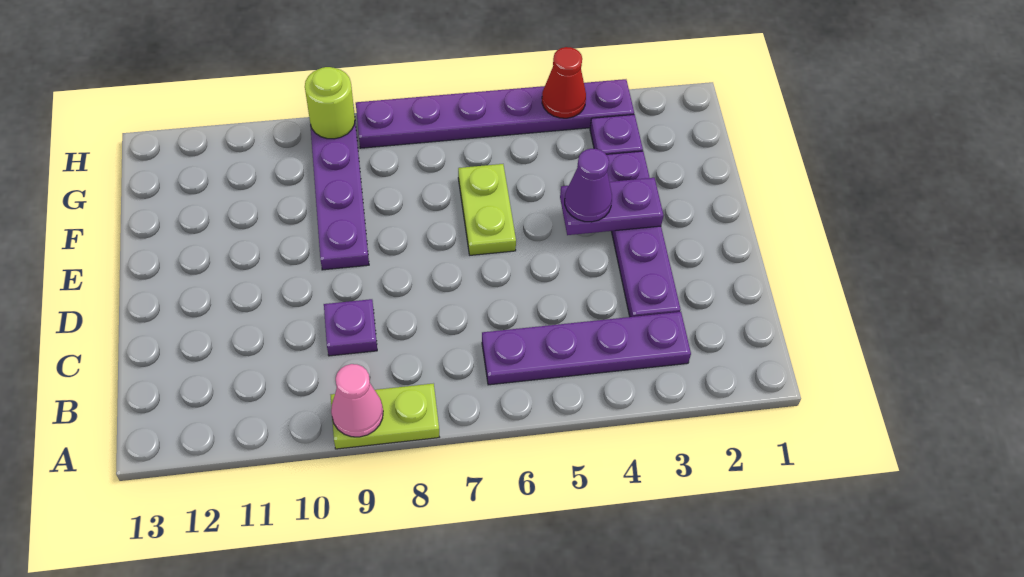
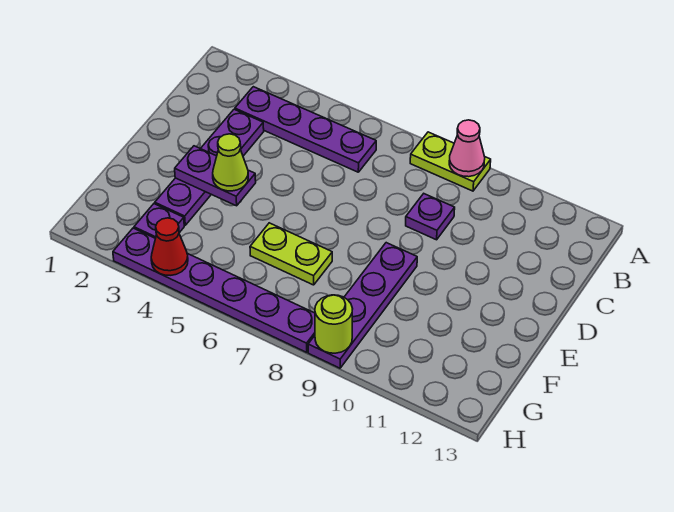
purple 1x1 cone [565,149,612,222] -> lime 1x1 cone [213,134,248,191]
lime 1x2 plate [458,164,516,255] -> lime 1x2 plate turned to [250,223,332,285]

